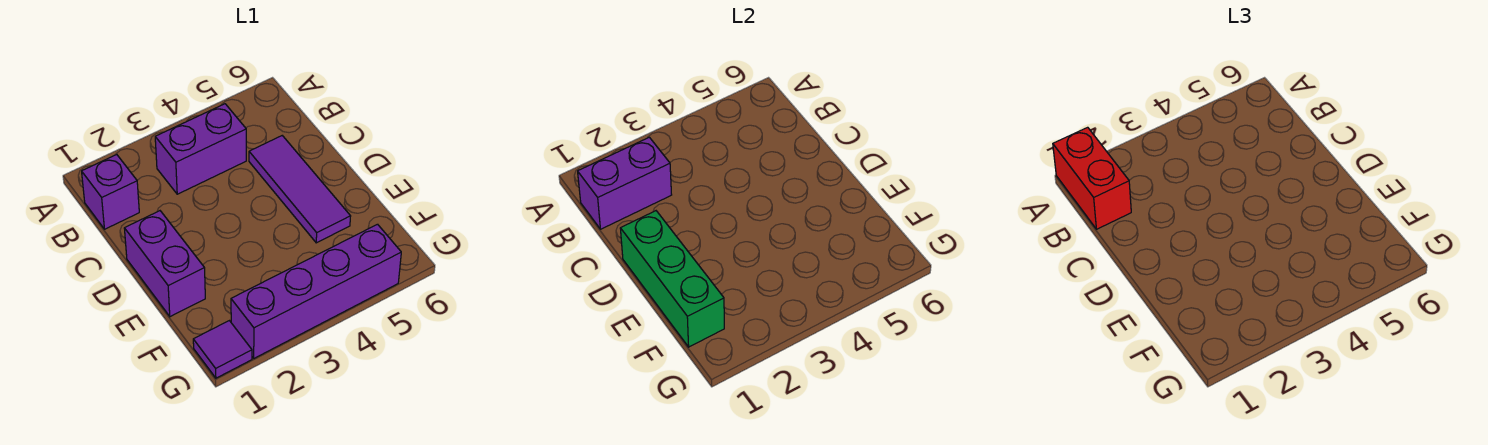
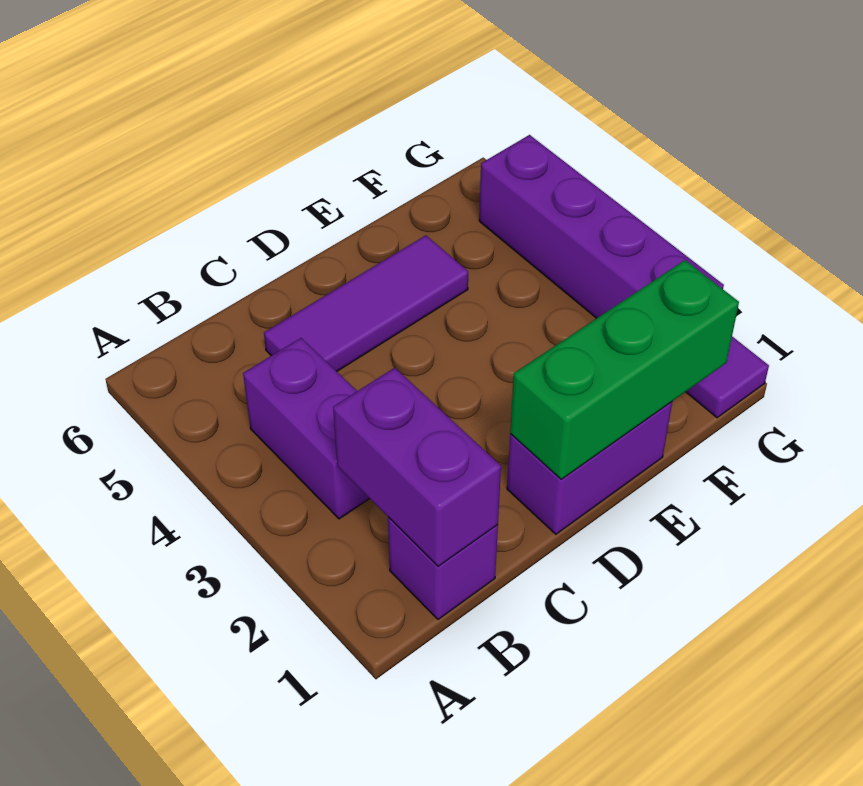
red 1x2 brick [1053,127,1131,229] -> none

